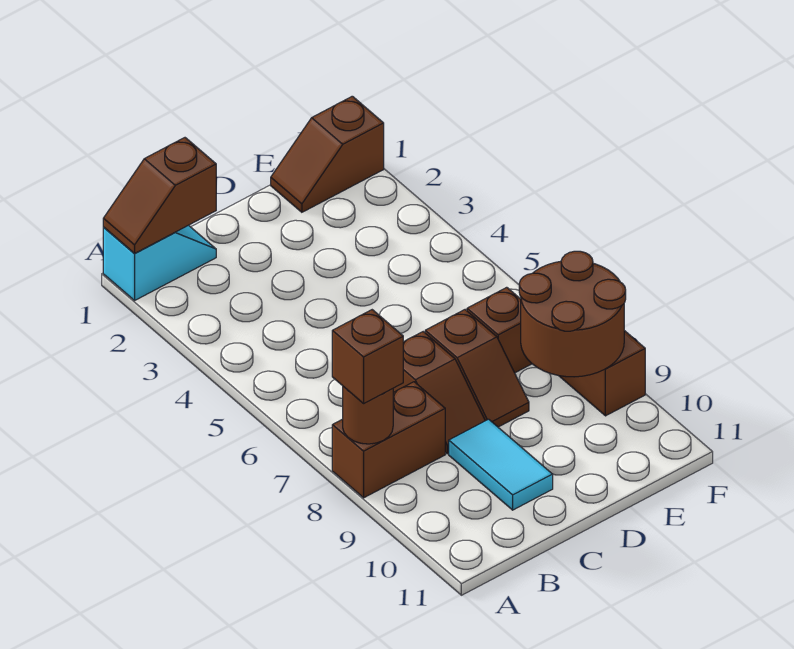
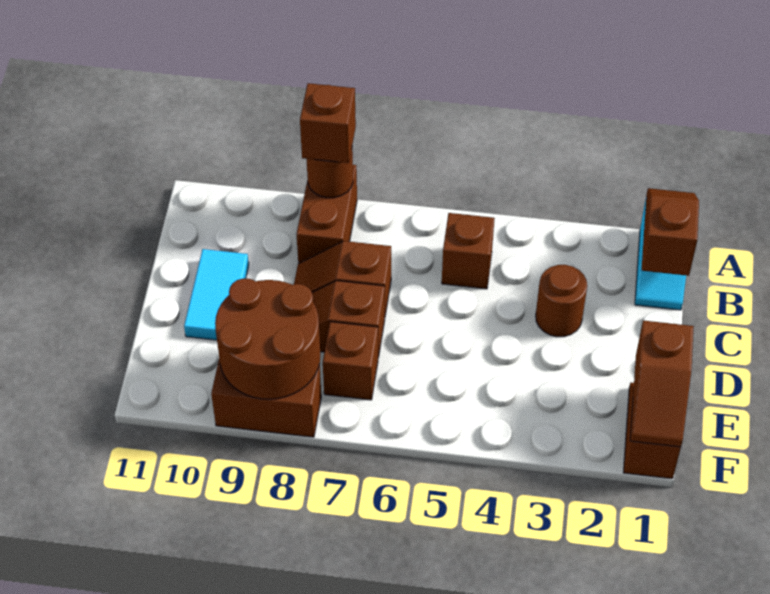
none -> brown 1x1 brick [442,213,495,289]
none -> brown 1x1 round brick [536,265,587,337]
cyan 1x2 tile [449,419,553,510] -> cyan 1x2 tile turned to [184,249,249,340]
none -> brown 1x2 slope [630,320,694,447]

